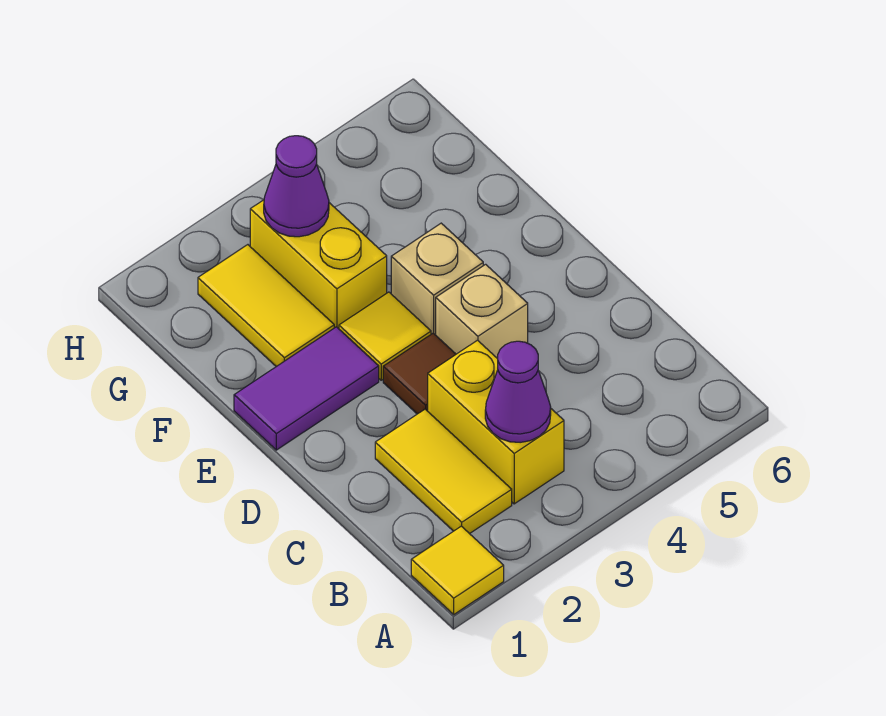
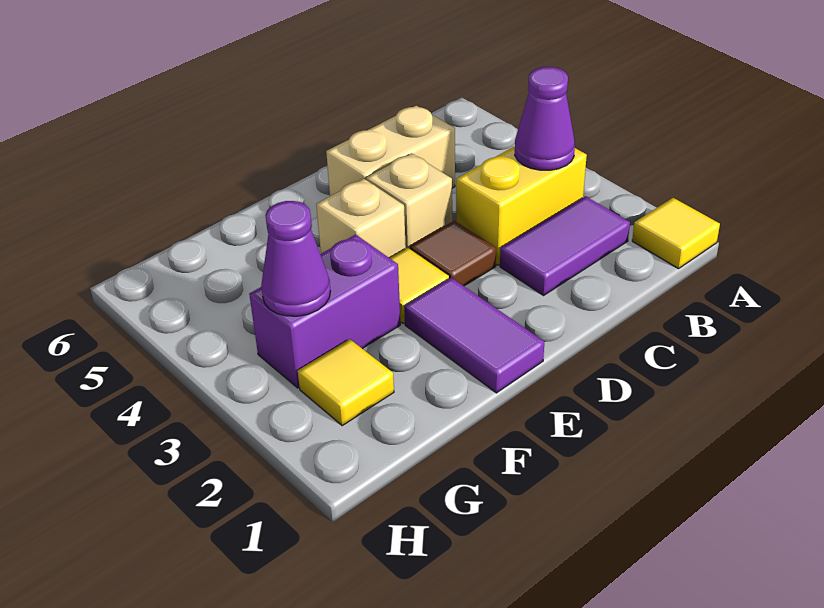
yellow 1x2 tile [375,409,512,534] -> purple 1x2 tile [500,196,630,295]
none -> tan 1x2 brick [326,105,455,196]
yellow 1x2 tile [198,245,334,367] -> yellow 1x1 tile [298,339,394,426]
yellow 1x2 brick [250,200,387,329] -> purple 1x2 brick [249,235,400,388]

